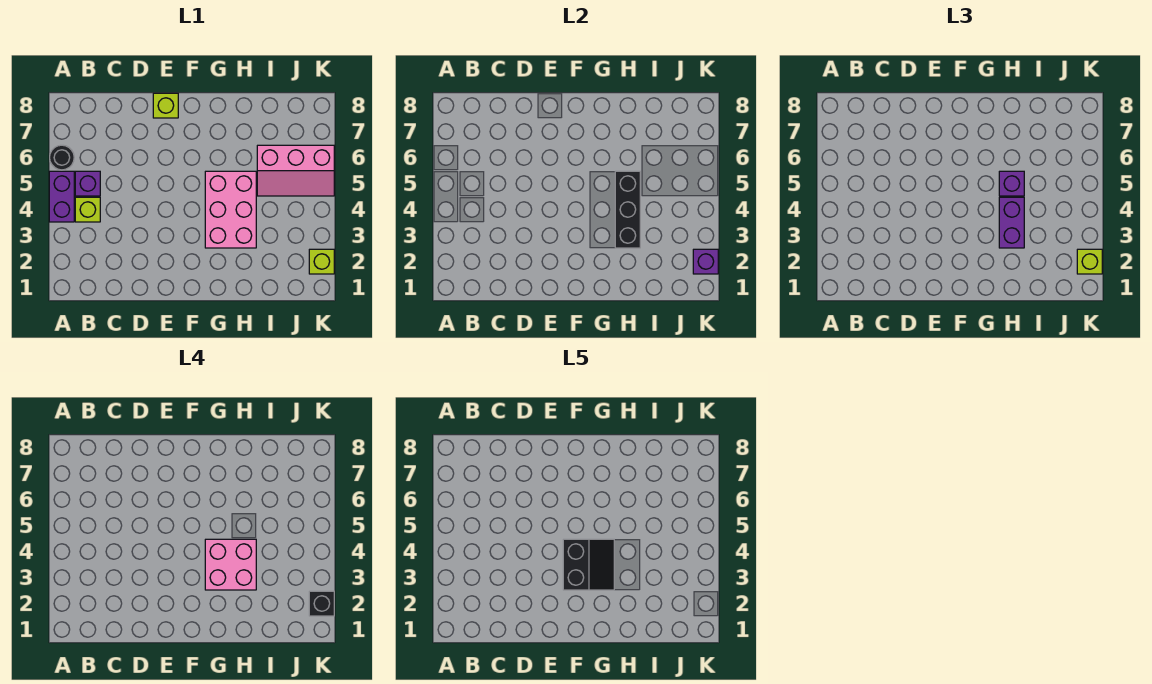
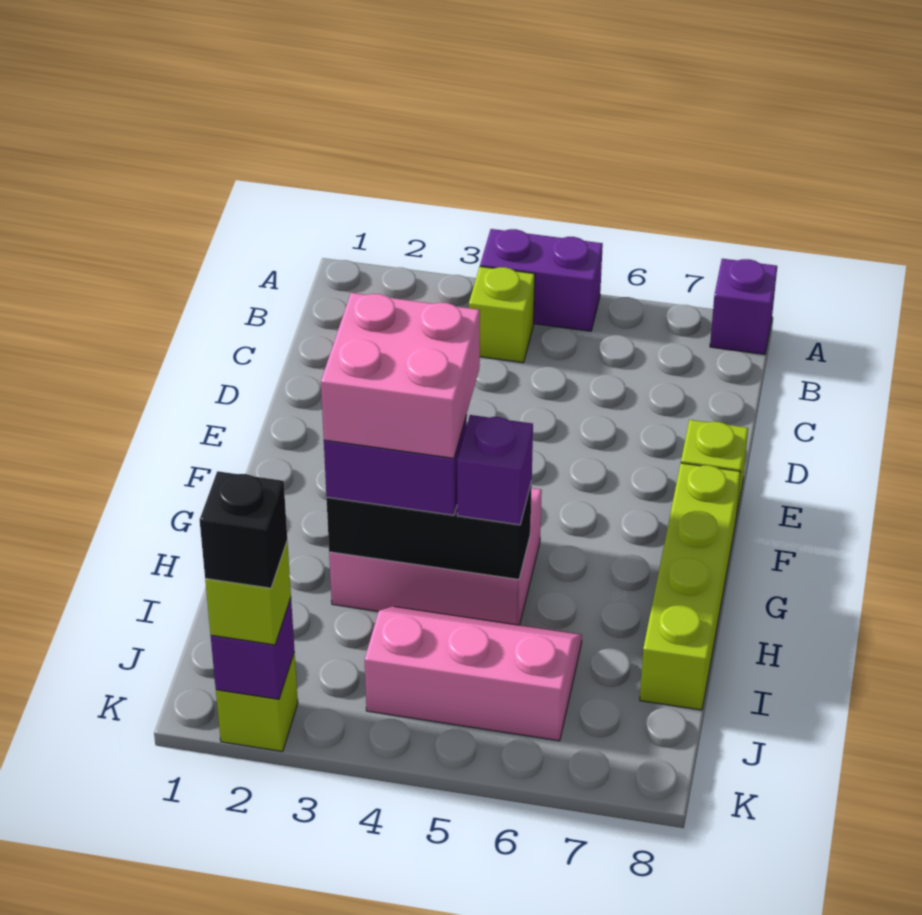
black 1x1 round brick [50,145,74,170] -> none
purple 1x1 brick [75,171,100,196] -> purple 1x1 brick moved to [710,259,777,354]
black 2x2 slope [563,539,614,590] -> none
none -> lime 1x4 brick [640,463,741,710]
pink 2x3 slope [257,145,334,196] -> pink 2x3 slope turned to [365,607,582,741]

